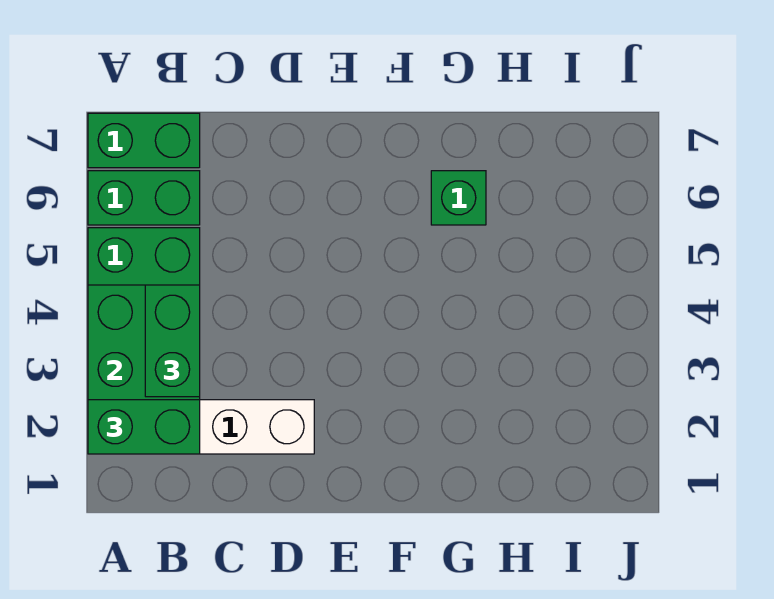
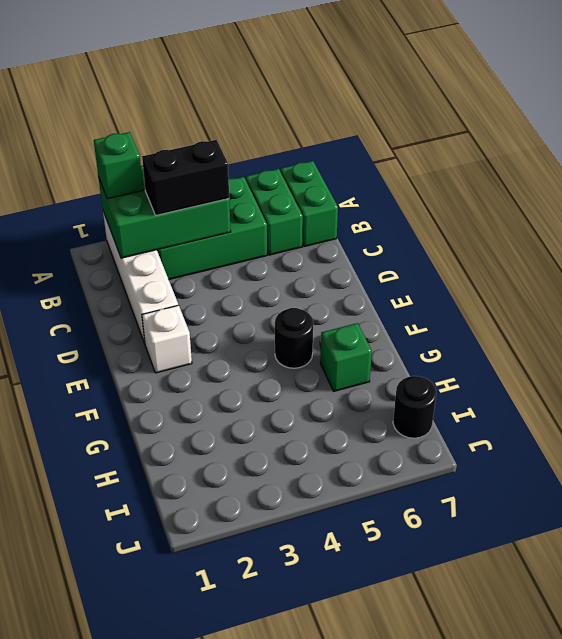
green 1x2 brick [88,400,200,454] -> green 1x1 brick [94,132,143,199]
green 1x2 brick [145,285,200,397] -> black 1x2 brick [142,140,229,215]
none -> white 1x1 brick [142,305,192,373]
none -> black 1x1 round brick [275,308,313,368]
none -> black 1x1 round brick [393,376,436,438]

